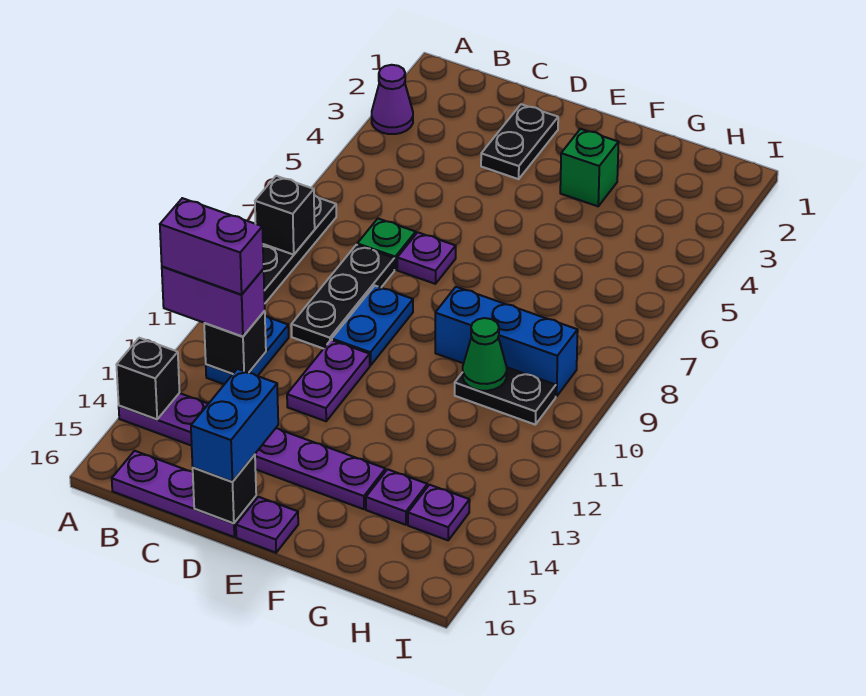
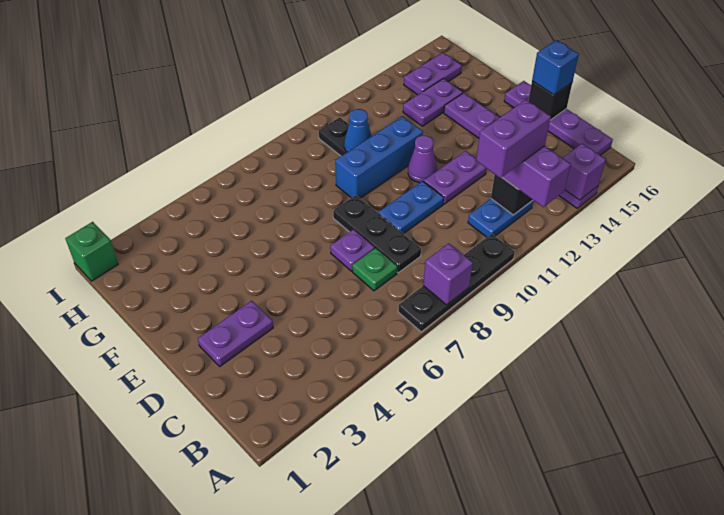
purple 1x1 cone [372,65,413,134] -> purple 1x1 cone moved to [408,135,437,183]
black 1x1 brick [255,176,315,255] -> purple 1x1 brick [423,243,473,305]
purple 1x2 brick [160,198,264,295] -> purple 1x2 brick turned to [476,100,551,178]
black 1x1 brick [116,338,180,419] -> purple 1x1 brick [563,144,606,200]
black 1x3 plate [291,245,394,349] -> black 1x3 plate turned to [333,195,421,273]
black 1x2 plate [481,104,558,179] -> purple 1x2 plate [198,301,273,366]
blue 1x2 brick [191,369,278,482] -> blue 1x1 brick [532,40,579,95]
green 1x1 brick [560,129,619,206] -> green 1x1 brick moved to [65,222,118,281]
blue 1x3 brick [435,287,578,396] -> blue 1x3 brick turned to [335,116,423,198]
green 1x1 cone [463,318,507,391] -> blue 1x1 cone [344,109,371,152]
purple 1x1 plate [366,469,427,525] -> purple 1x2 plate [403,79,463,126]
purple 1x1 plate [408,485,470,540] -> purple 1x2 plate [404,53,462,95]

